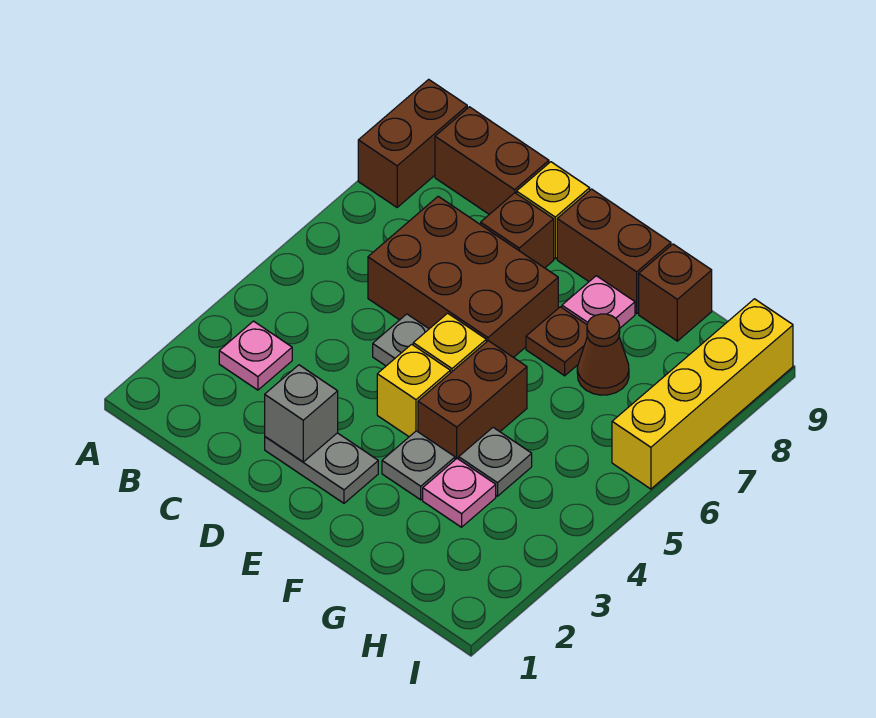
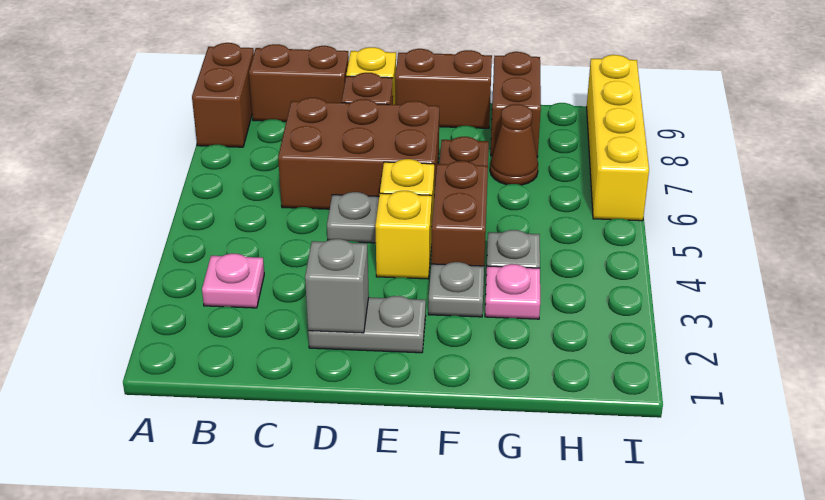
pink 1x1 plate [562,276,635,328] -> none
brown 1x1 brick [639,244,712,341] -> brown 1x2 brick [491,52,541,157]

